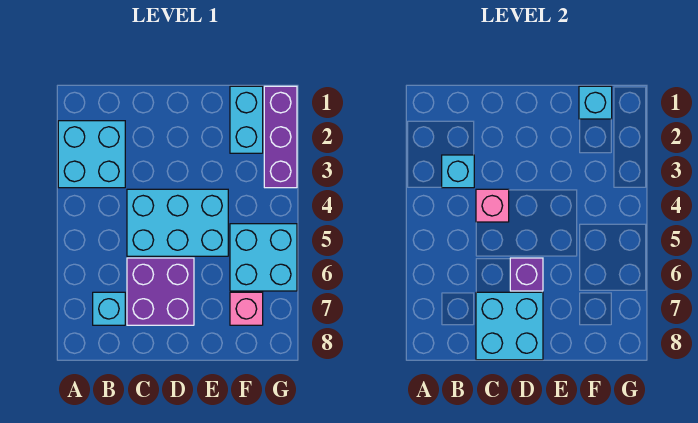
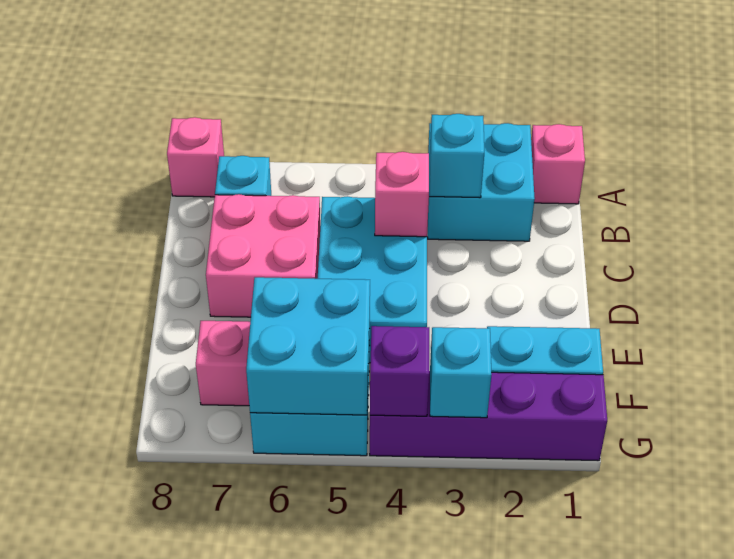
none -> pink 1x1 brick [531,124,585,204]
none -> pink 1x1 brick [167,117,224,197]
purple 2x2 brick [127,258,194,325] -> pink 2x2 brick [206,194,320,317]
cyan 2x2 brick [476,292,543,360] -> cyan 2x2 brick moved to [246,277,370,415]
purple 1x1 brick [510,258,543,291] -> purple 1x1 brick moved to [370,326,429,416]
cyan 1x1 brick [579,86,612,119] -> cyan 1x1 brick moved to [430,327,492,418]
purple 1x3 brick [264,86,297,188] -> purple 1x4 brick [370,371,607,461]

